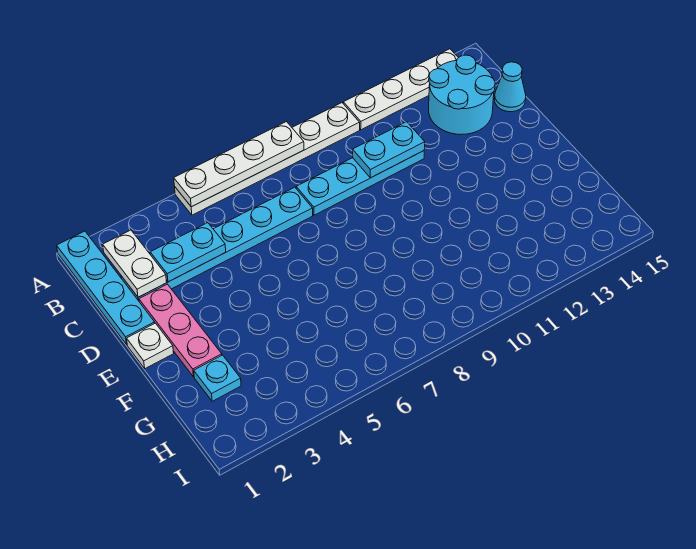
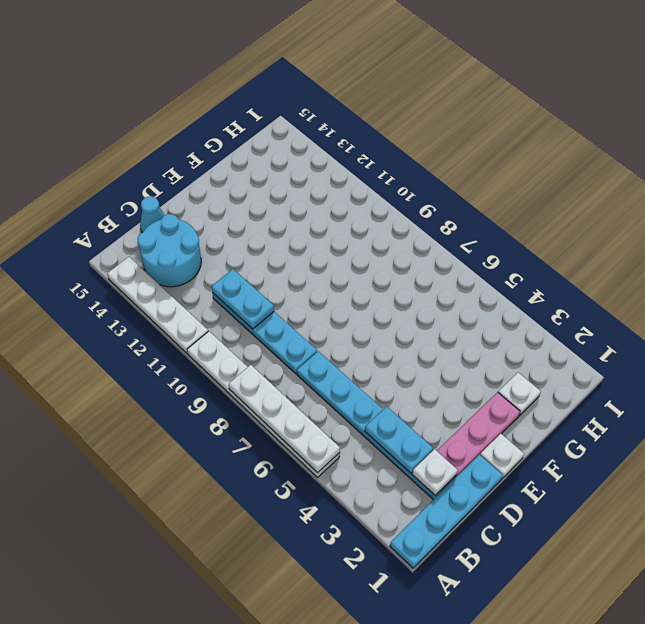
white 1x2 plate [103,230,167,297] -> white 1x1 plate [412,449,458,495]
cyan 1x1 plate [194,355,241,401] -> white 1x1 plate [498,372,541,415]

